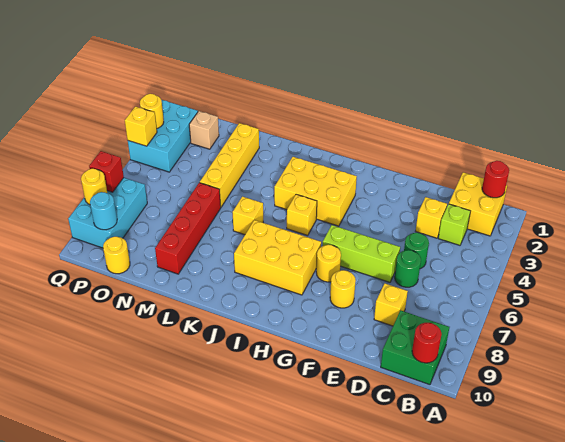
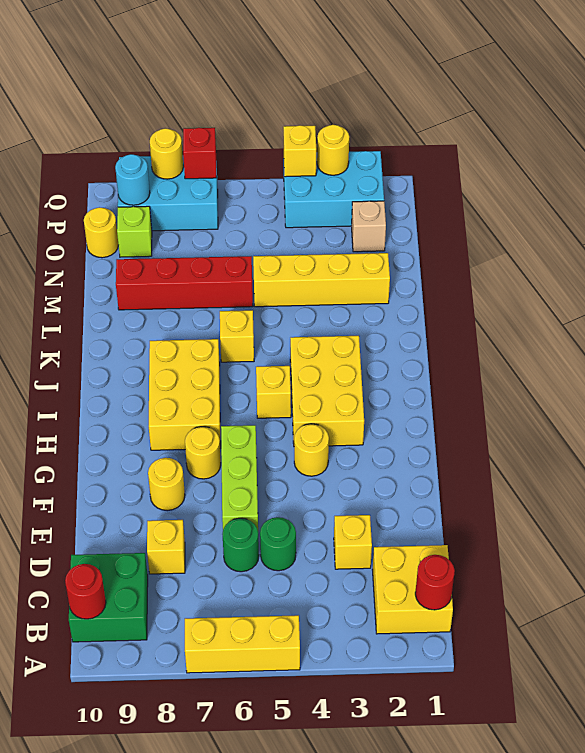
none -> yellow 1x3 brick [185,615,300,673]
lime 1x1 brick [438,204,470,245] -> lime 1x1 brick moved to [117,206,152,257]
none -> yellow 1x1 round brick [294,424,329,476]

